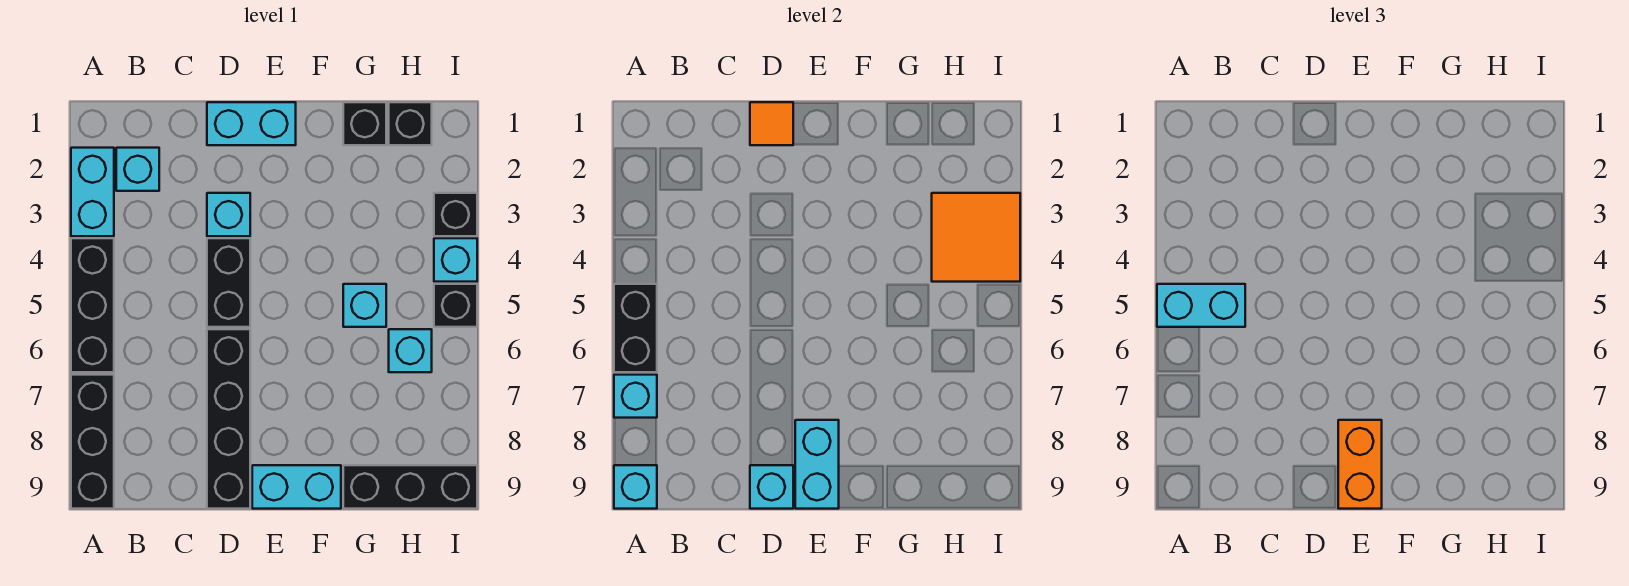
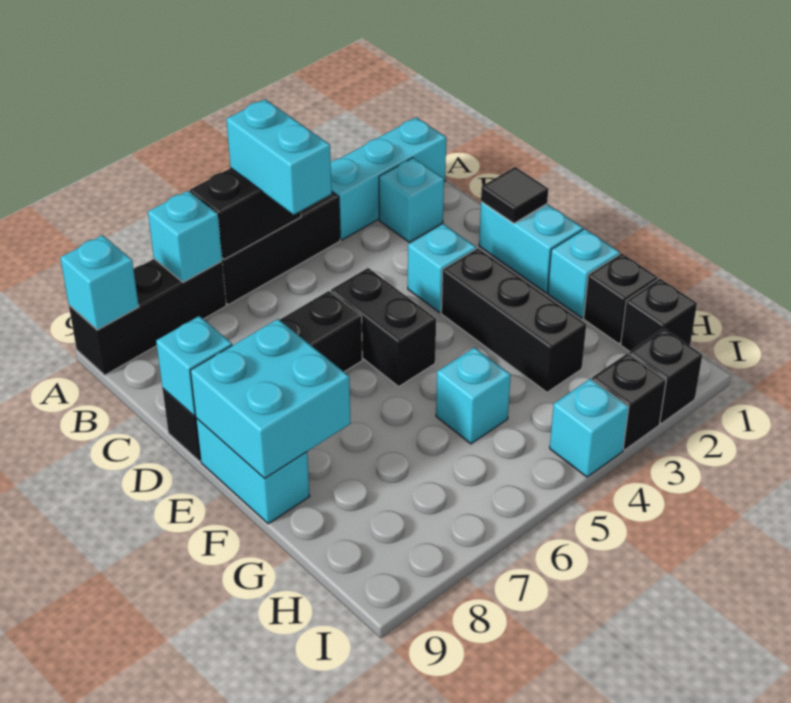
cyan 1x2 brick [71,148,114,236] -> cyan 1x3 brick [331,117,446,240]
orange 1x1 tile [750,102,793,145] -> black 1x1 tile [481,167,548,223]
black 1x2 brick [207,238,250,327] -> black 1x2 brick turned to [331,268,436,386]
cyan 1x2 brick [795,420,839,509] -> cyan 2x2 brick [190,319,351,478]
orange 1x2 brick [1338,420,1382,509] -> none
black 1x3 brick [343,465,477,509] -> black 1x3 brick moved to [441,248,586,392]
orange 2x2 tile [932,193,1020,282] -> none
cyan 1x1 brick [389,329,432,372] -> cyan 1x1 brick moved to [548,229,620,318]
black 1x1 brick [434,284,477,327] -> black 1x1 brick moved to [629,329,702,424]

